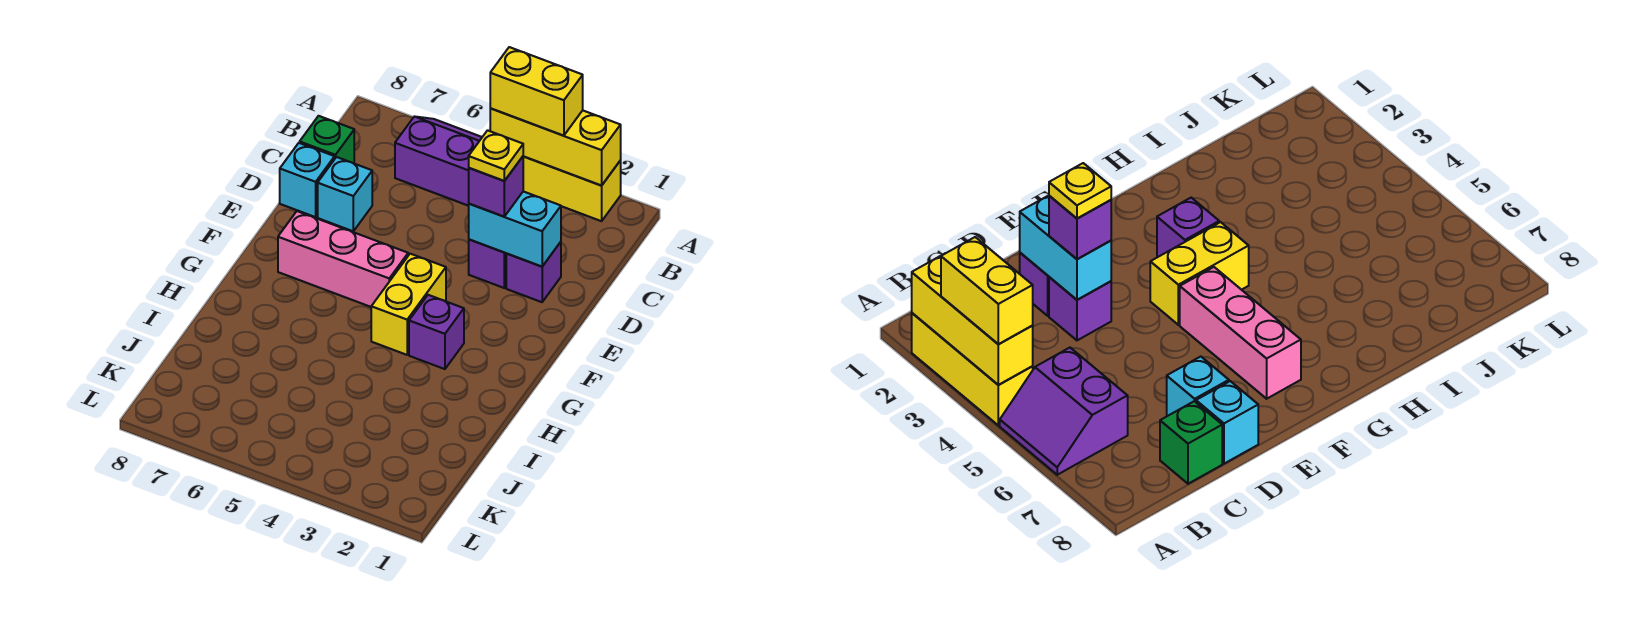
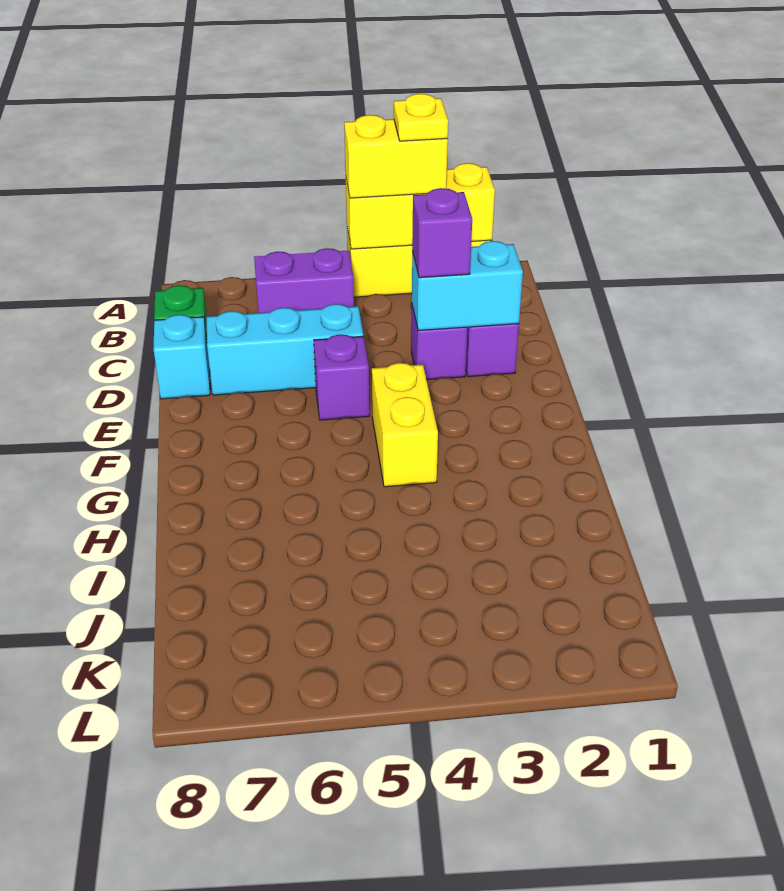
yellow 1x1 plate [469,130,523,181] -> yellow 1x1 plate moved to [394,94,448,141]
cyan 1x1 brick [318,157,372,231] -> cyan 1x3 brick [207,304,363,395]
pink 1x3 brick [278,211,408,307] -> none
purple 1x1 brick [409,295,464,369] -> purple 1x1 brick moved to [314,334,370,420]

